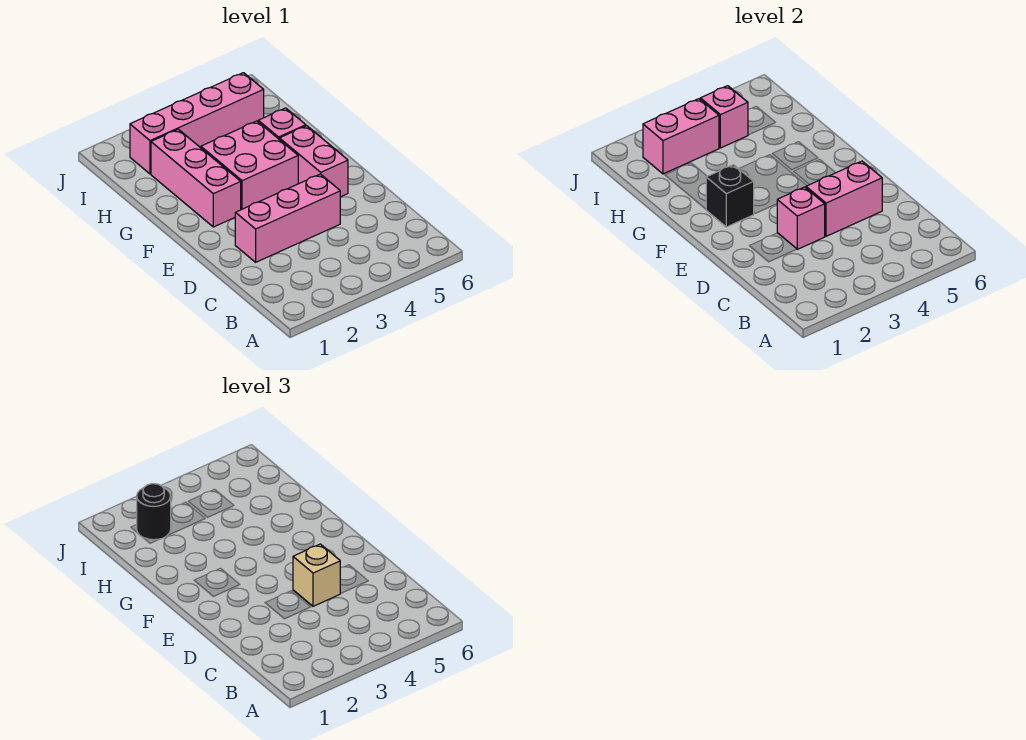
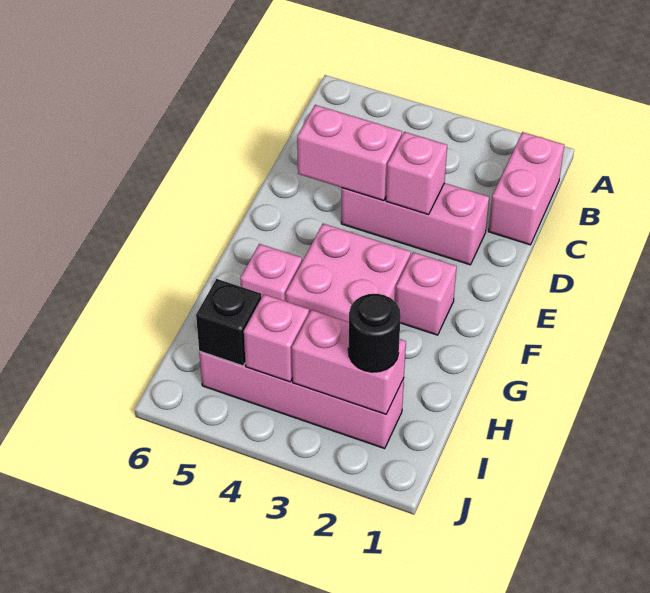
tan 1x1 brick [293,544,341,606] -> none
pink 1x2 brick [279,126,348,197] -> pink 1x2 brick moved to [488,132,564,245]
pink 1x3 brick [151,129,241,227] -> pink 1x1 brick [395,252,457,335]
black 1x1 brick [706,165,754,227] -> black 1x1 brick moved to [196,279,261,366]

